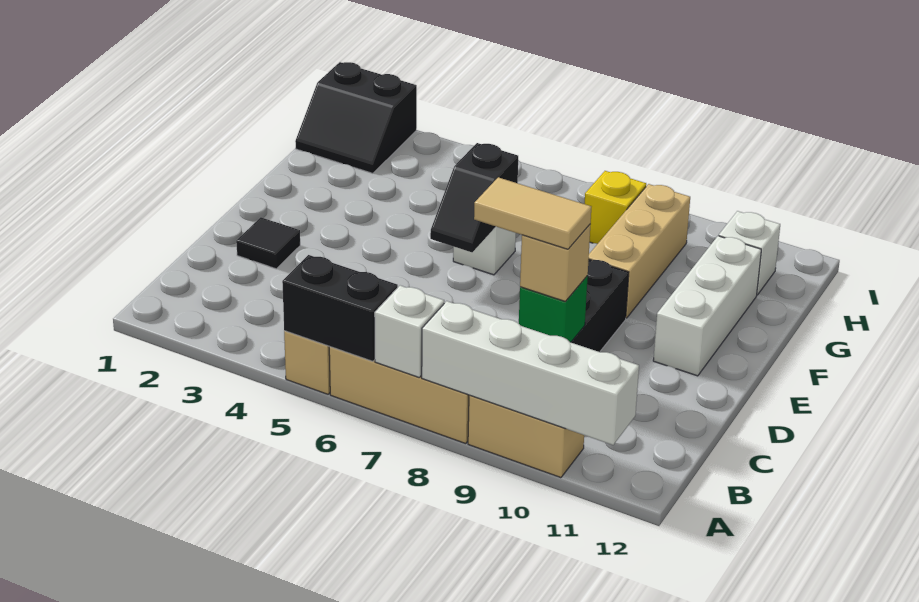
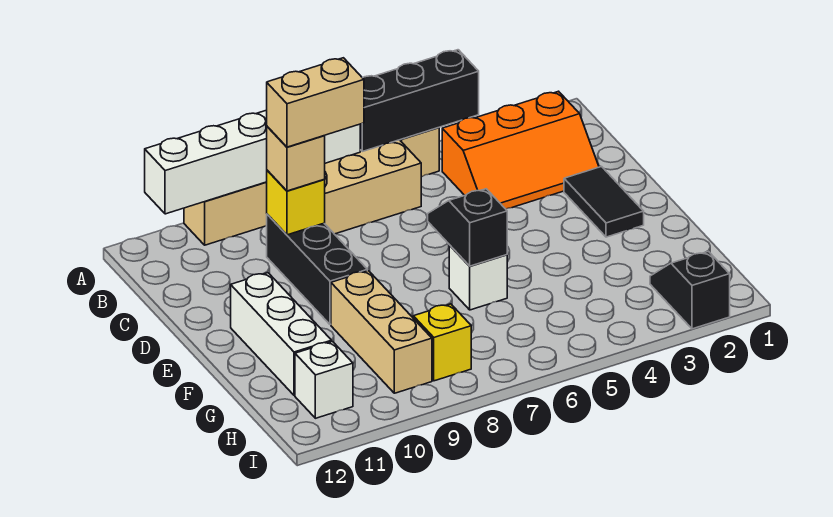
black 1x2 brick [282,255,398,361] -> black 1x3 brick [360,50,479,151]
none -> orange 2x3 slope [442,91,599,209]
tan 1x2 tile [474,177,591,249] -> tan 1x2 brick [267,58,364,147]
green 1x1 brick [519,276,588,342] -> yellow 1x1 brick [267,170,325,235]
black 1x1 tile [236,217,300,269] -> black 1x2 tile [564,167,644,237]
black 2x2 slope [295,62,417,173] -> black 1x2 slope [650,251,730,329]

